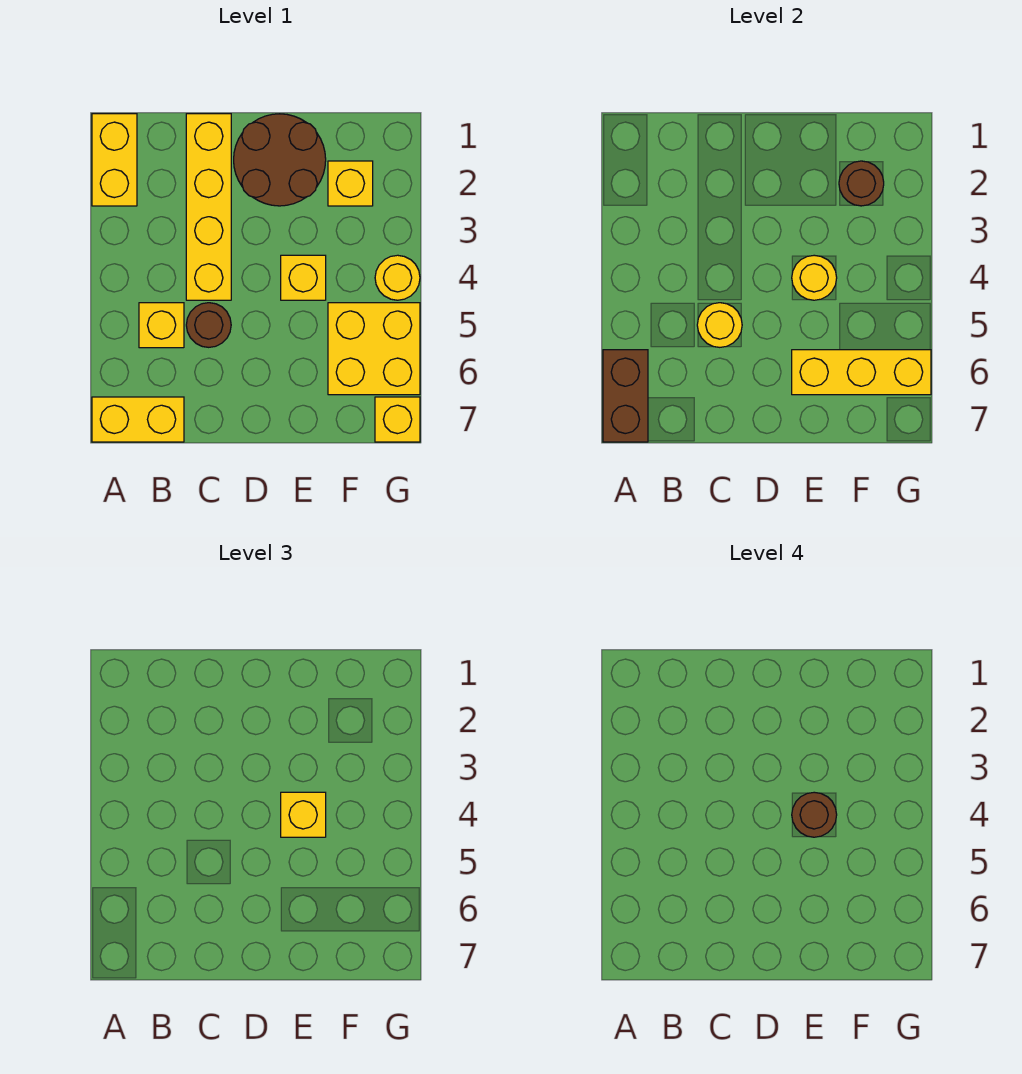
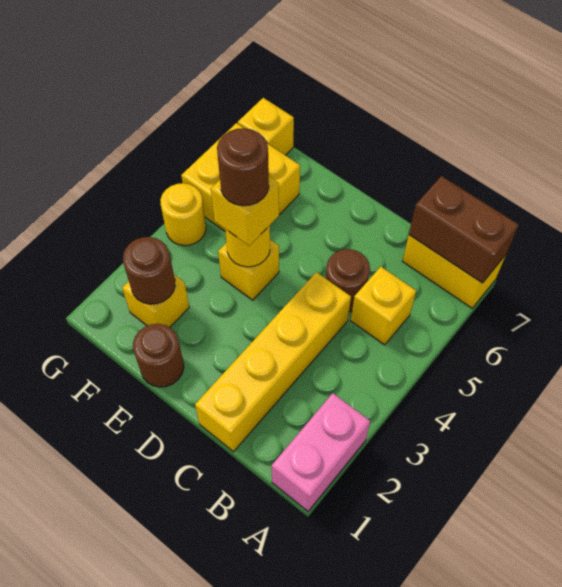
yellow 1x2 brick [92,114,137,206] -> pink 1x2 brick [272,393,370,511]
brown 1x2 brick [603,350,648,442] -> brown 1x2 brick turned to [409,176,519,283]
yellow 1x1 round brick [697,303,742,347] -> none
brown 2x2 round brick [234,114,326,206] -> brown 1x1 round brick [133,324,184,387]
yellow 1x3 brick [792,350,931,395] -> none

